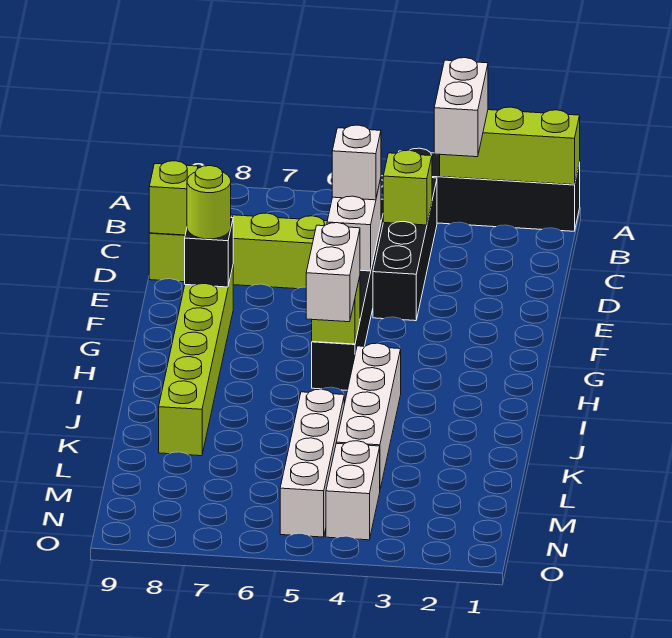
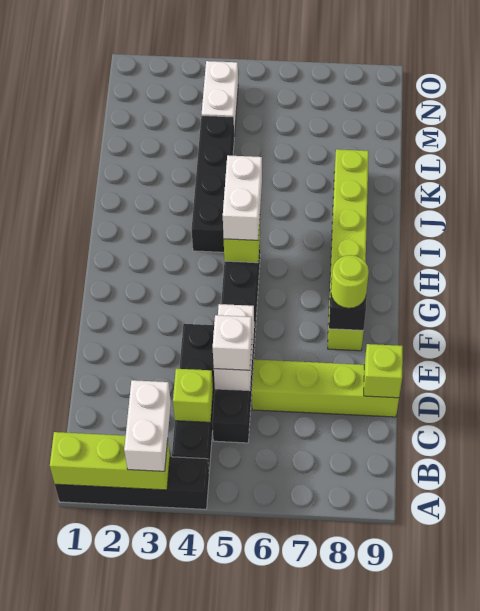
white 1x4 brick [336,343,401,489] -> black 1x4 brick [192,116,234,252]
white 1x4 brick [280,389,344,537] -> none

